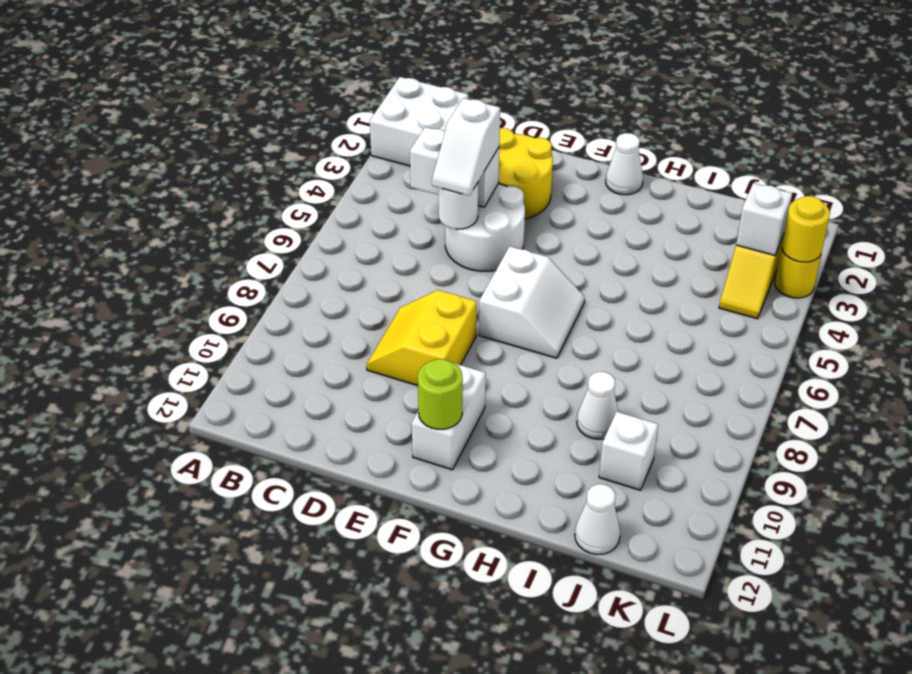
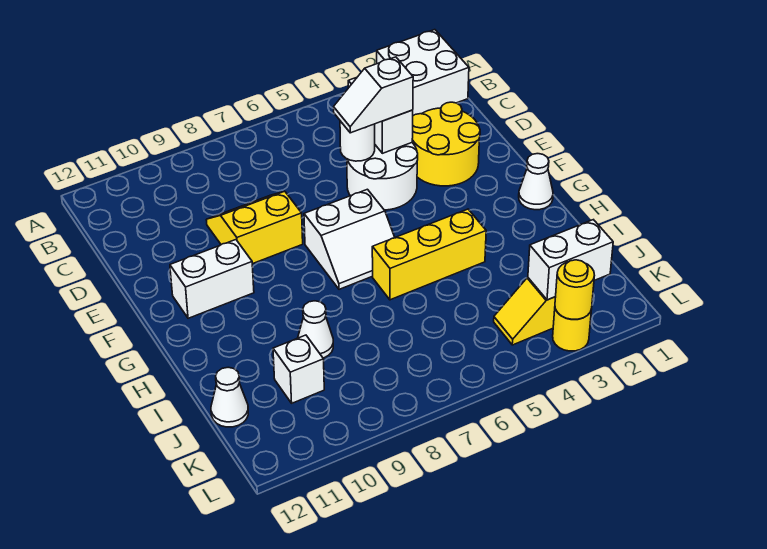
lime 1x1 round brick [418,359,463,429] -> none
none -> yellow 1x3 brick [372,209,486,300]
white 1x1 brick [736,183,792,255] -> white 1x2 brick [528,220,613,300]

